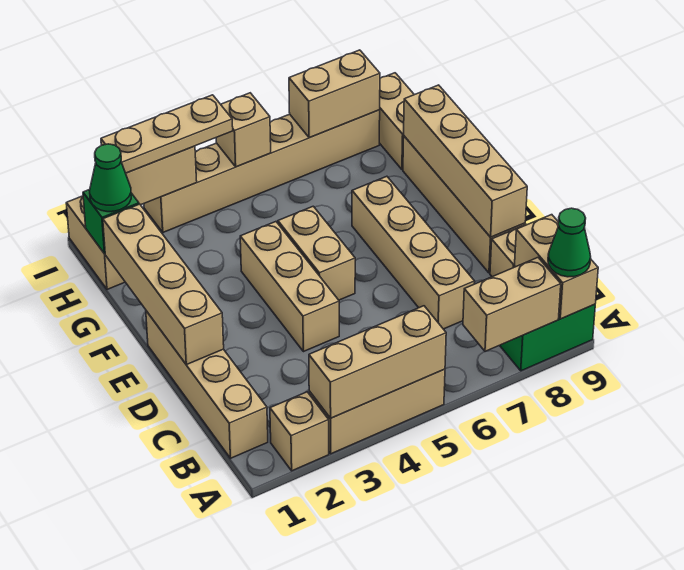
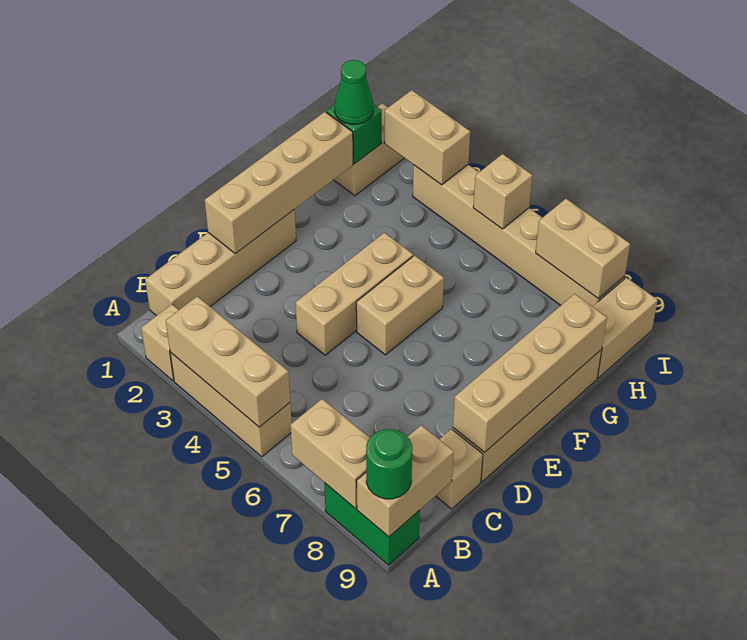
green 1x1 cone [548,208,591,277] -> green 1x1 round brick [366,429,412,499]
tan 1x4 brick [352,176,475,329] -> none
tan 1x3 plate [101,95,233,173] -> none

